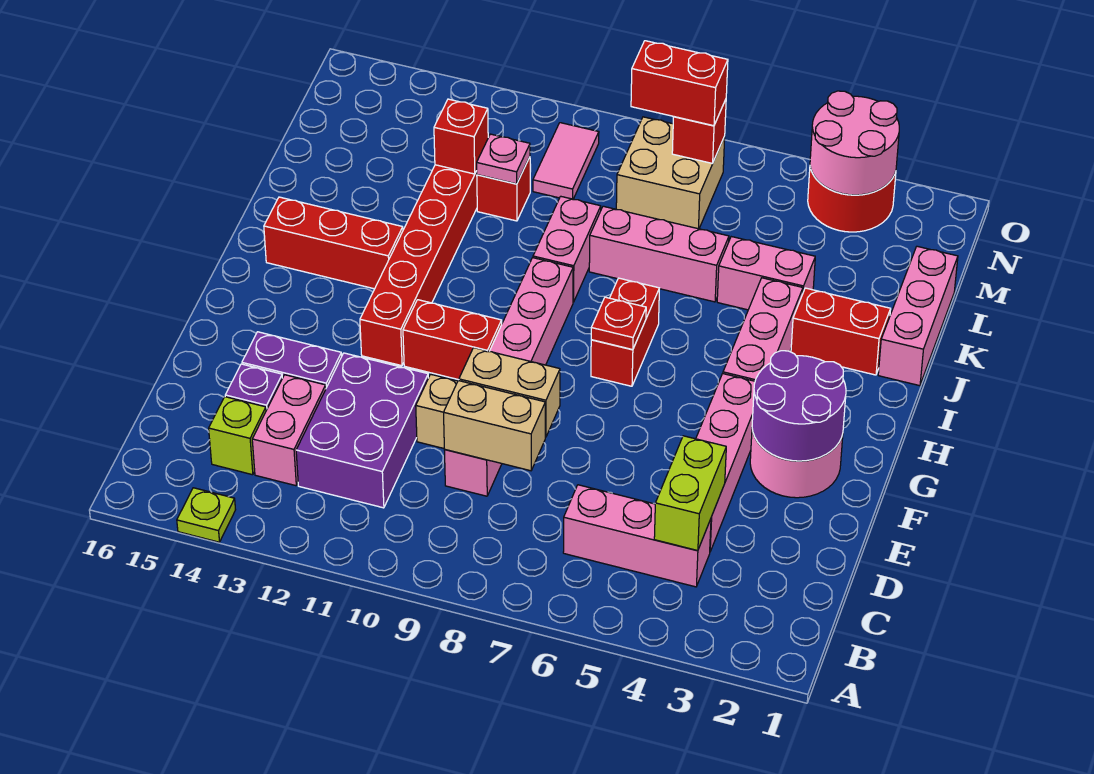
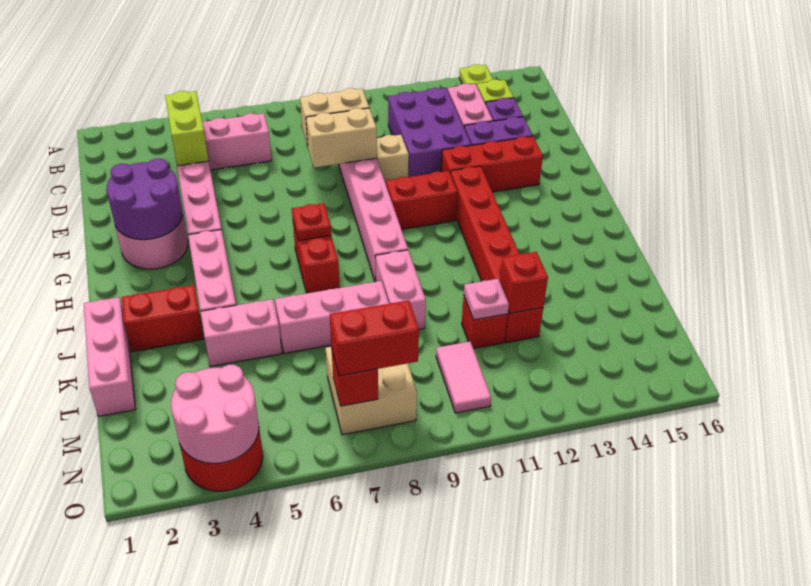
red 1x3 brick [264,197,403,289] -> red 1x3 brick moved to [441,136,543,192]

